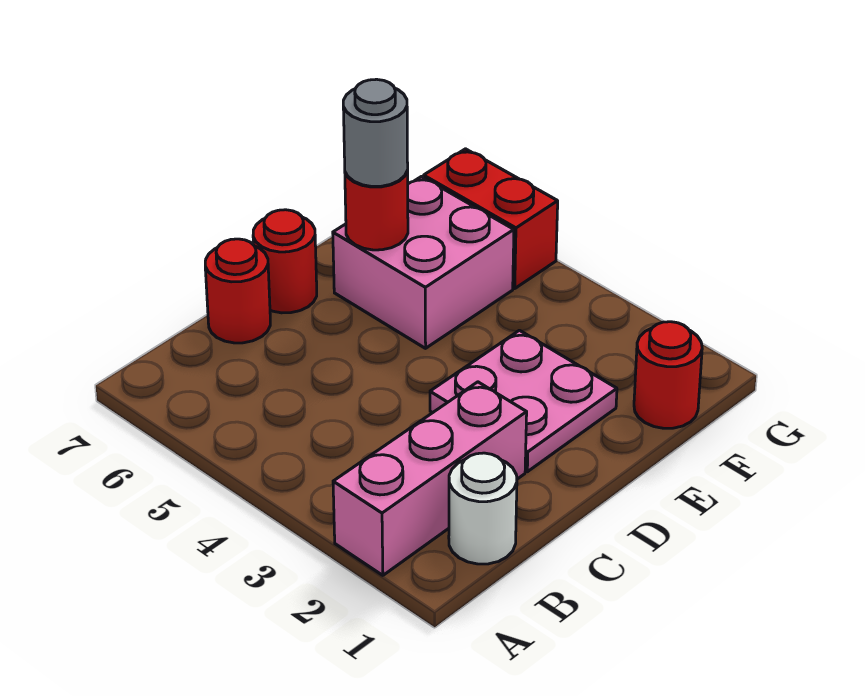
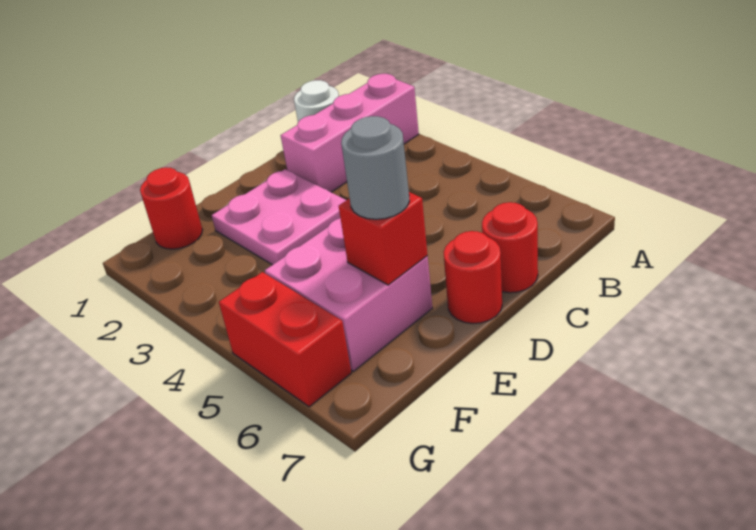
red 1x1 round brick [345,170,408,250] -> red 1x1 brick [339,192,427,285]

